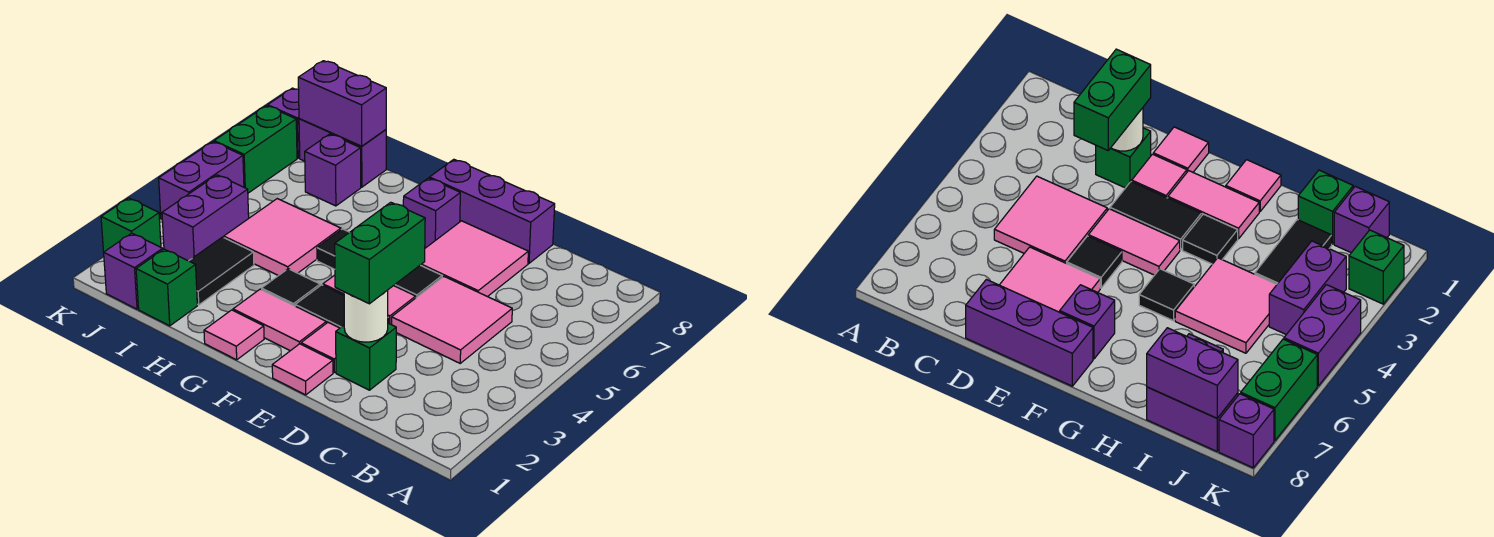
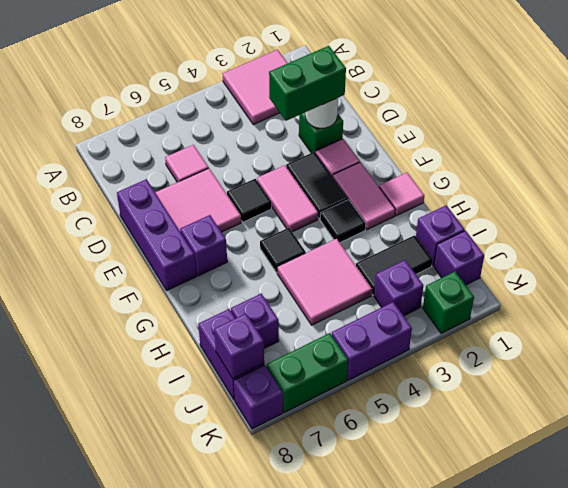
pink 2x2 tile [392,277,512,363] -> pink 2x2 tile moved to [223,50,288,125]
pink 1x1 tile [272,344,333,395] -> pink 1x1 tile moved to [165,145,209,182]
green 1x1 brick [136,249,197,326] -> purple 1x1 brick [416,205,465,266]
purple 1x2 brick [298,61,386,146] -> purple 1x1 brick [214,314,264,378]
purple 1x2 brick [162,175,249,261] -> purple 1x1 brick [374,260,424,316]

